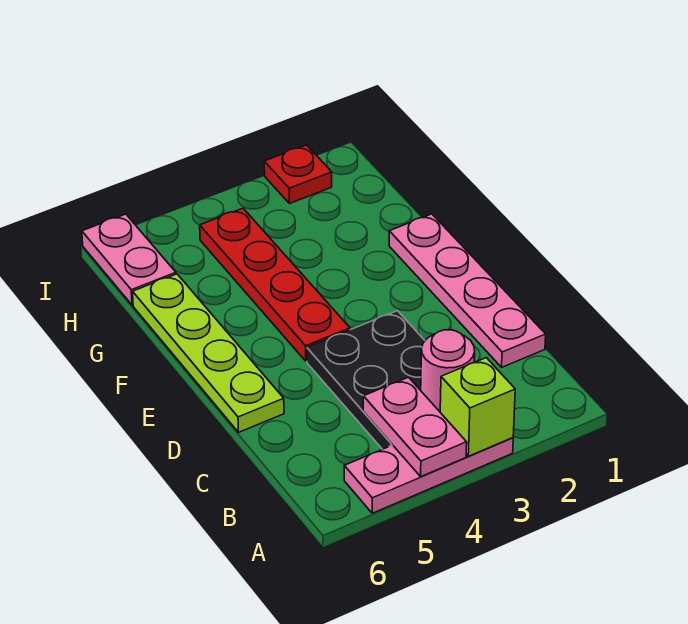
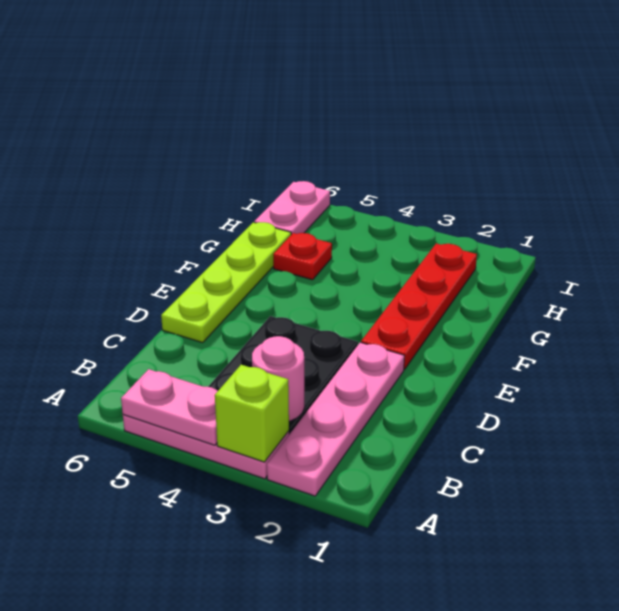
pink 1x2 plate [363,377,467,476] -> pink 1x2 plate turned to [121,369,218,445]
pink 1x4 plate [389,214,546,367] -> pink 1x4 plate moved to [267,342,404,496]
red 1x4 plate [200,208,350,361] -> red 1x4 plate moved to [361,244,477,369]
red 1x1 plate [264,145,332,204] -> red 1x1 plate moved to [273,233,332,280]

